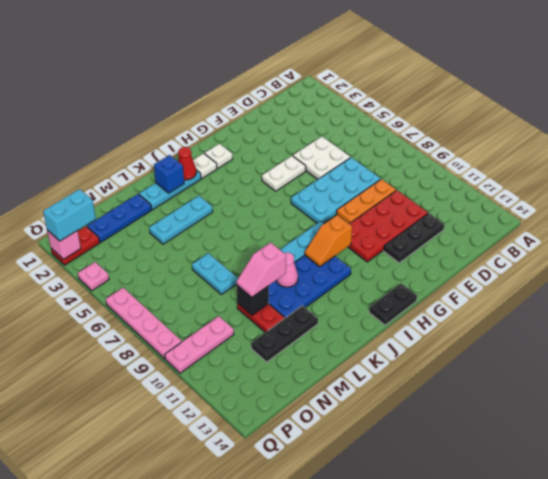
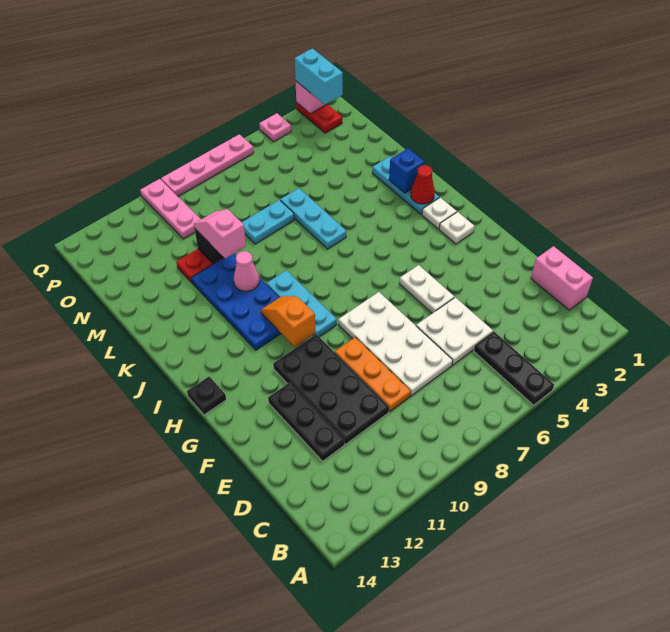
none -> pink 1x2 brick [531,246,593,310]
cyan 2x4 plate [291,157,381,223] -> white 2x4 plate [339,292,453,396]
red 2x4 plate [348,190,428,262] -> black 2x4 plate [273,334,389,444]
black 1x2 plate [369,283,417,325] -> black 1x1 plate [187,376,226,415]
cyan 1x3 plate [149,196,213,244] -> cyan 1x3 plate moved to [280,188,346,249]
black 1x3 plate [251,306,318,362] -> black 1x3 plate moved to [474,332,554,405]
blue 1x3 plate [87,194,152,242] -> none

